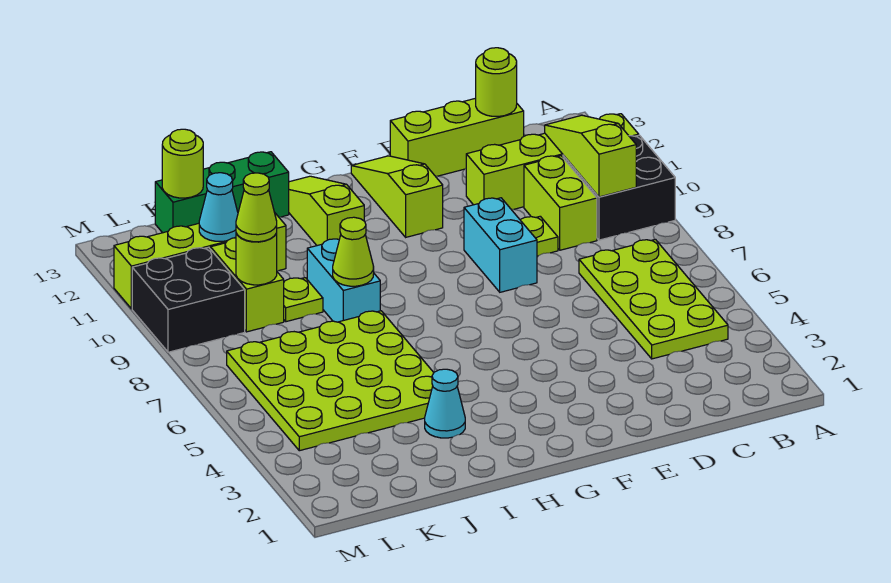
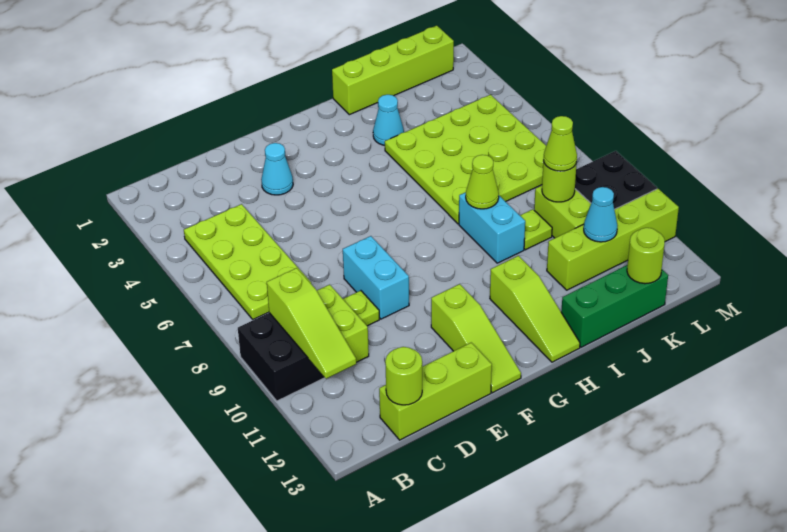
lime 1x4 brick [466,114,639,210] -> lime 1x4 brick moved to [332,26,454,115]
none -> cyan 1x1 cone [261,143,293,195]

